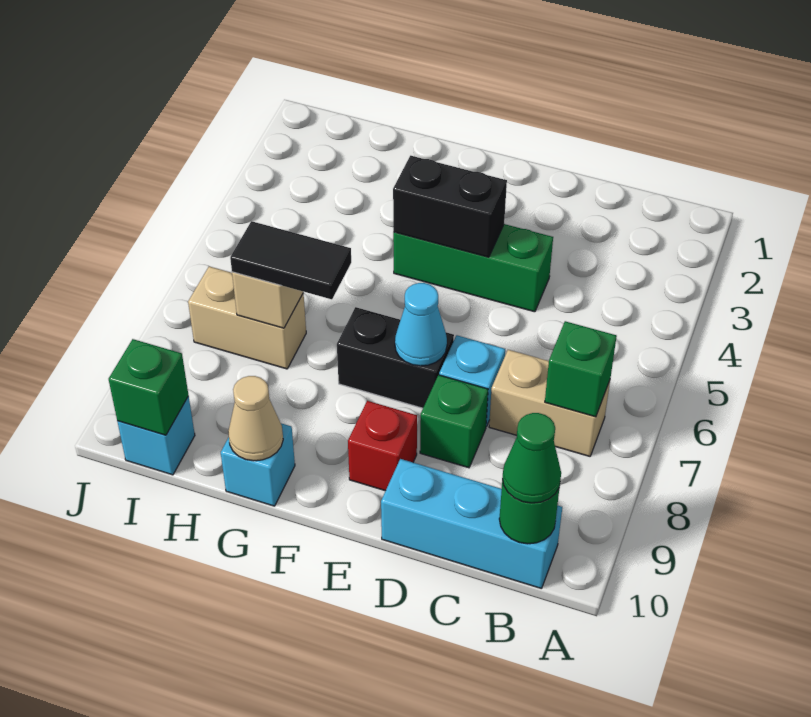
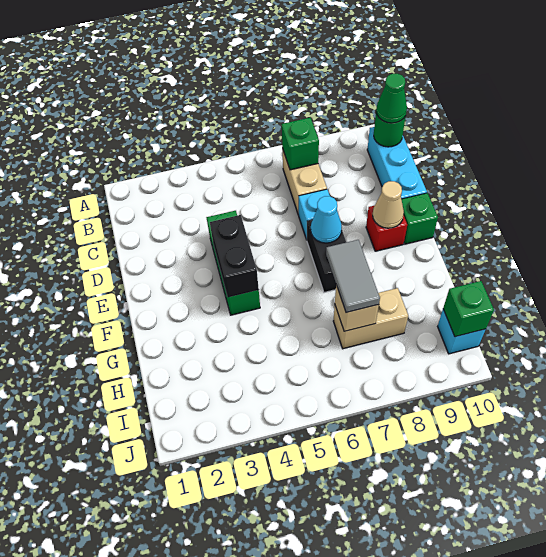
green 1x1 brick [420,375,488,468] -> green 1x1 brick moved to [402,193,438,244]
black 1x2 tile [230,221,351,299] -> grey 1x2 tile [326,240,380,313]
cyan 1x1 brick [221,423,295,506] -> none
tan 1x1 cone [228,376,283,461] -> tan 1x1 cone moved to [373,181,404,228]
tan 1x2 brick [188,266,306,369] -> tan 1x2 brick turned to [333,288,408,349]

